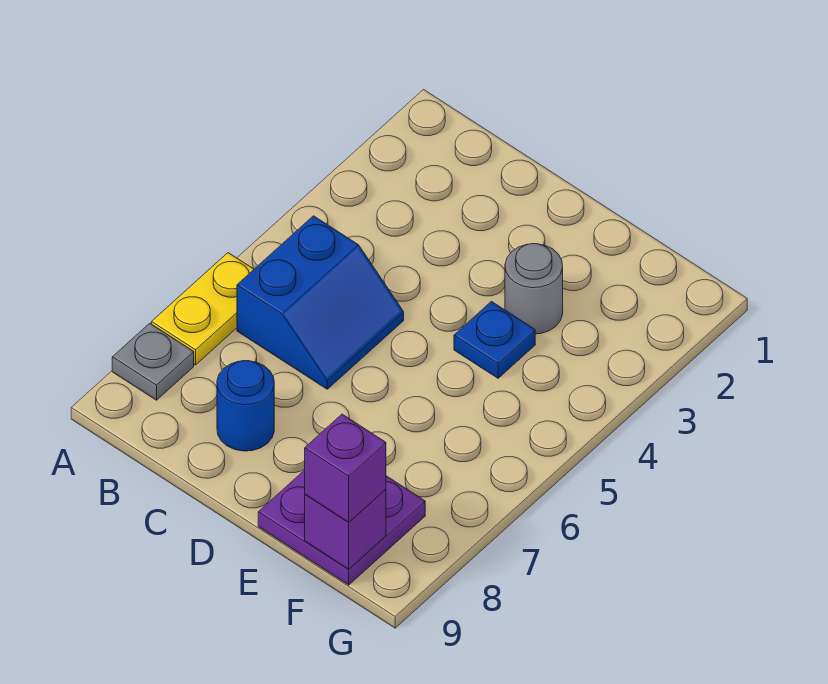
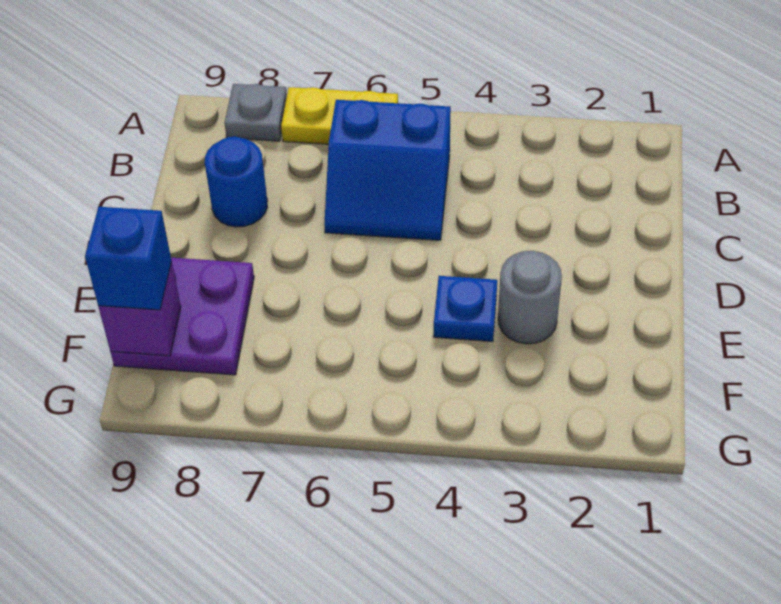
purple 1x1 brick [305,414,386,522] -> blue 1x1 brick [85,207,171,310]

